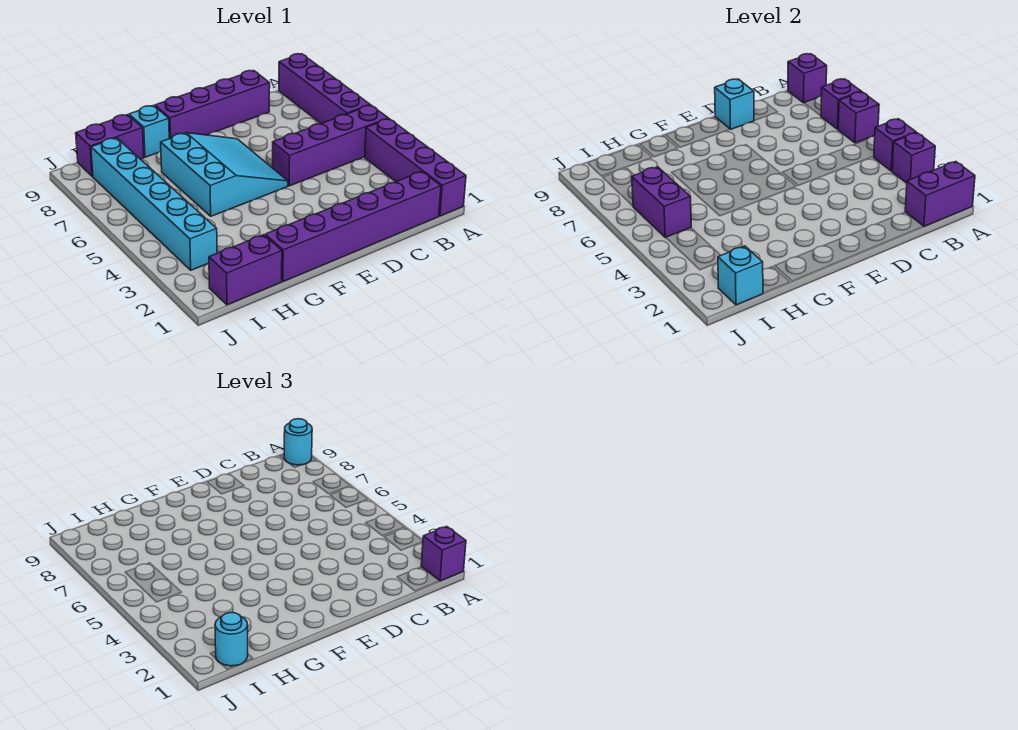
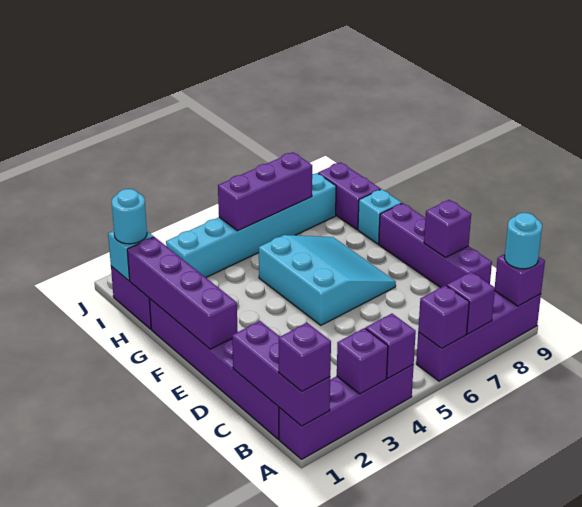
purple 1x2 brick [905,162,975,226] -> purple 1x3 brick [232,321,330,426]
purple 1x4 brick [272,105,388,186] -> purple 1x4 brick moved to [127,237,238,349]
cyan 1x1 brick [715,79,754,129] -> purple 1x1 brick [424,200,471,258]
cyan 3x3 slope [161,133,288,216] -> cyan 3x3 slope turned to [259,235,396,325]
purple 1x2 brick [632,167,691,238] -> purple 1x3 brick [218,152,312,231]

